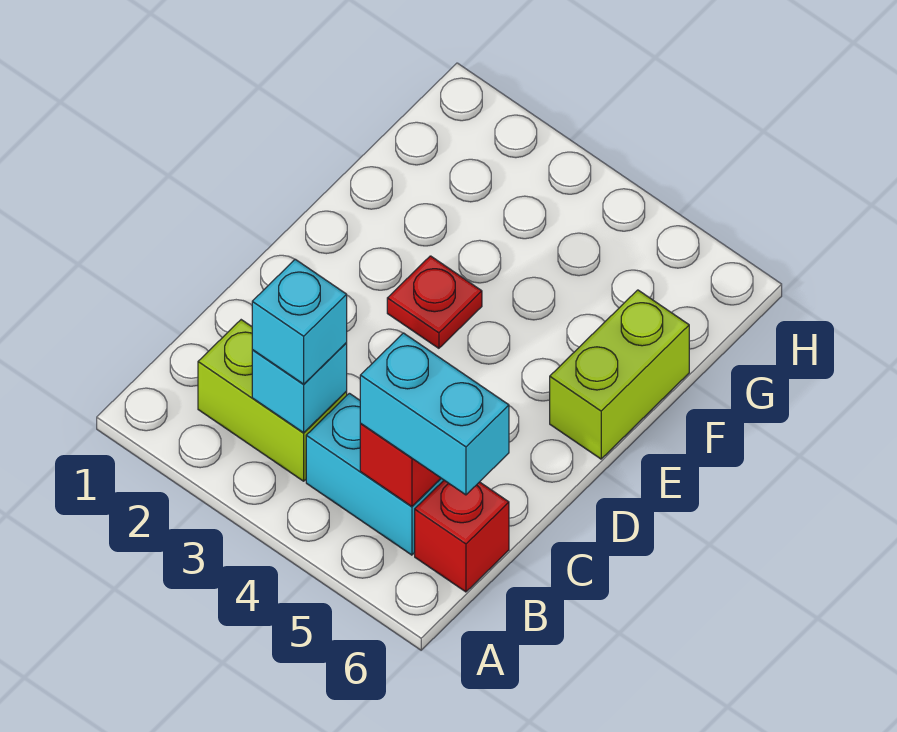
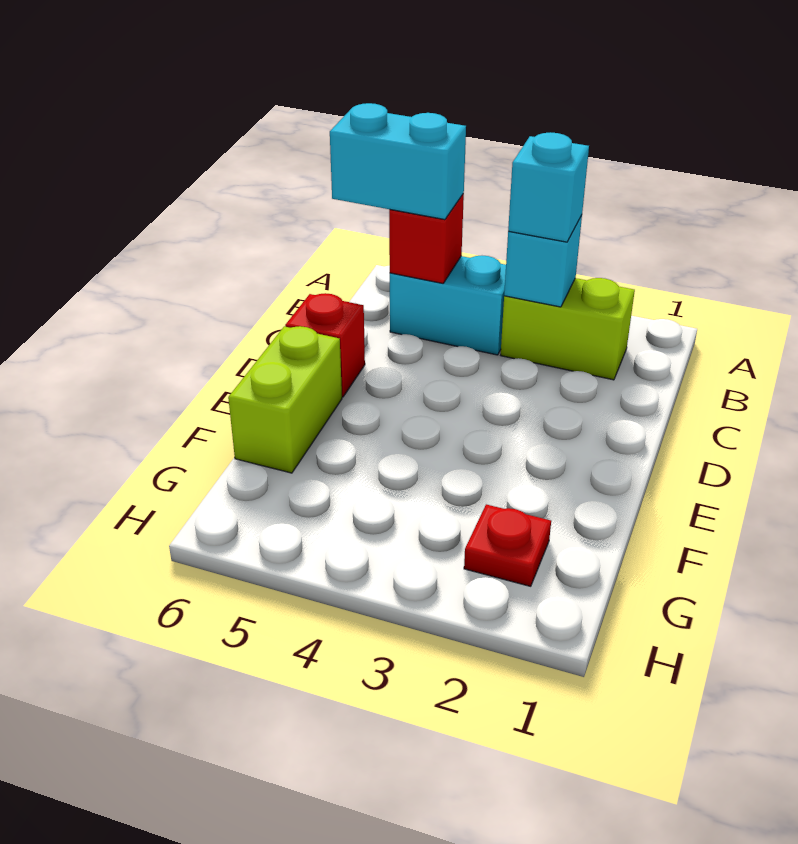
red 1x1 brick [415,480,509,592] -> red 1x1 brick moved to [285,293,365,397]
red 1x1 plate [387,256,482,348] -> red 1x1 plate moved to [464,504,551,586]

